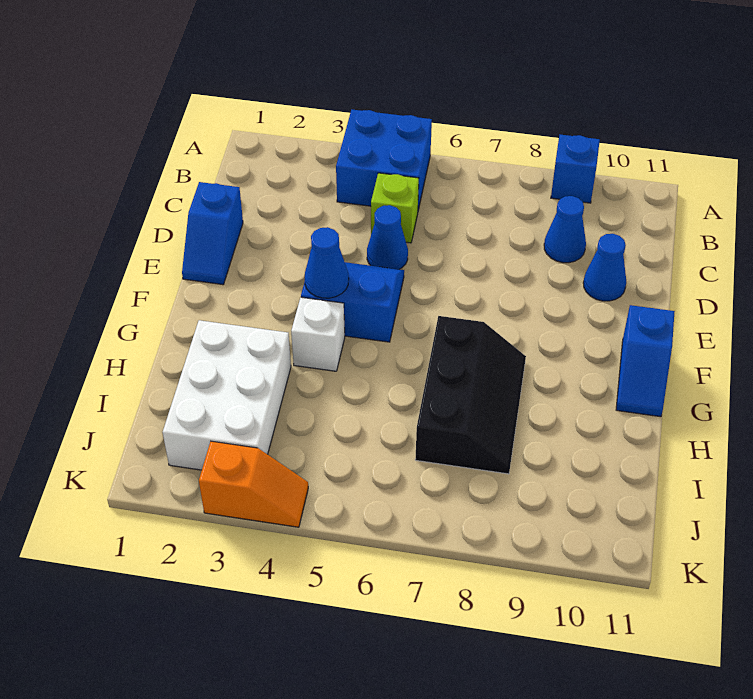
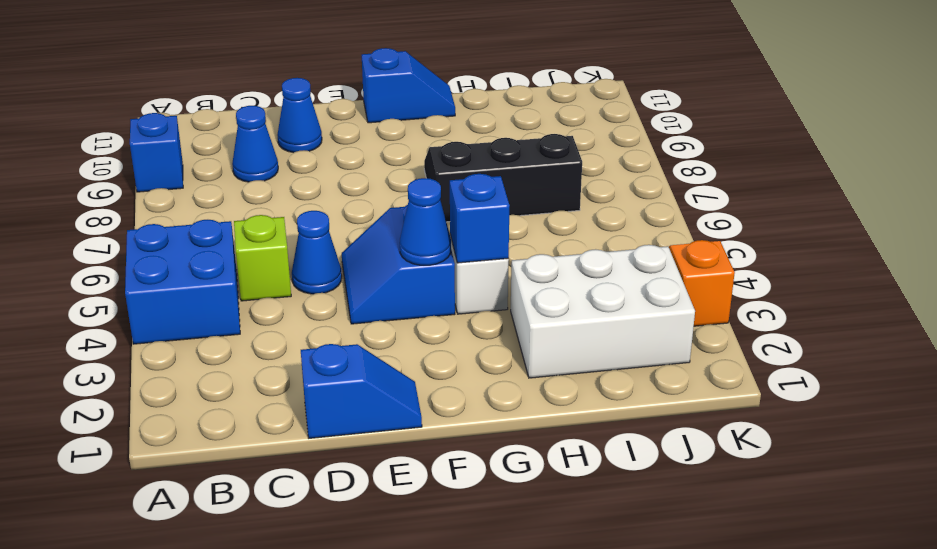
none -> blue 1x1 brick [450,174,510,263]

